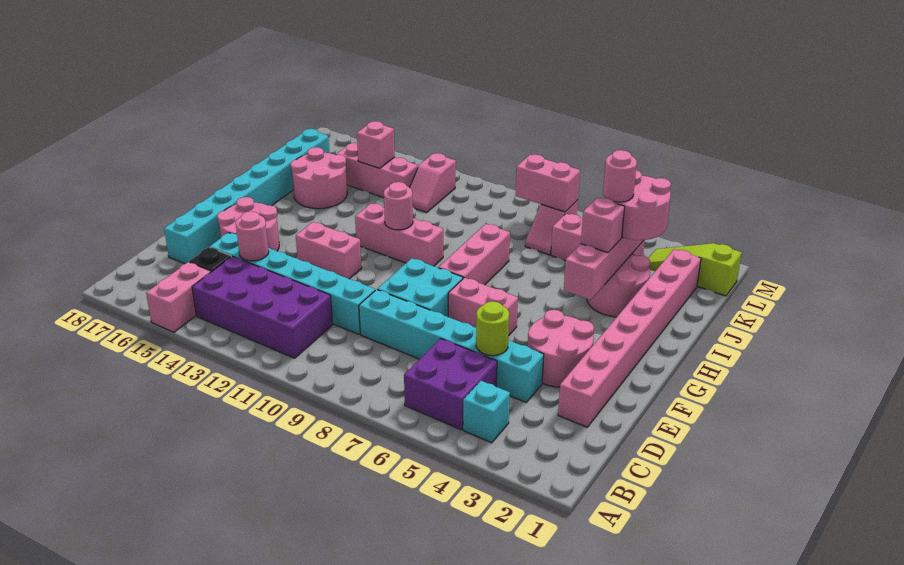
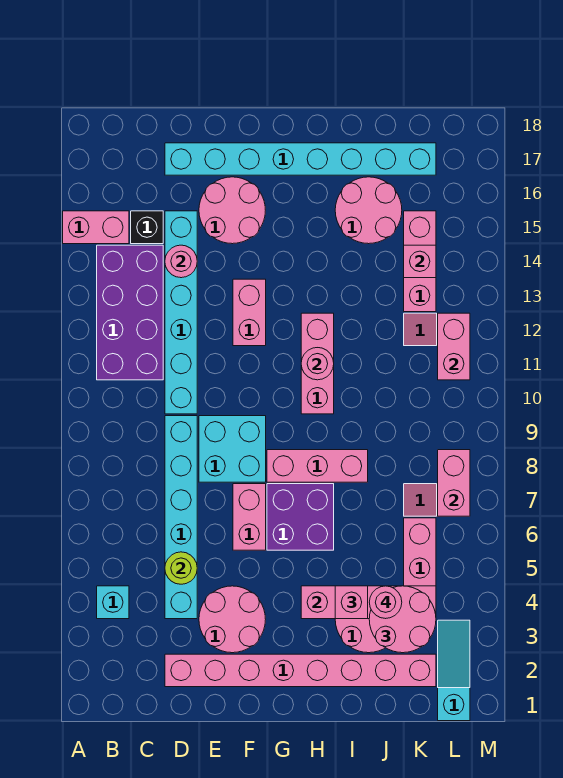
purple 2x2 brick [404,339,497,430] -> purple 2x2 brick moved to [267,484,334,550]
lime 1x3 slope [649,243,742,296] -> cyan 1x3 slope [438,620,470,721]
none -> pink 1x2 brick [438,313,470,380]

